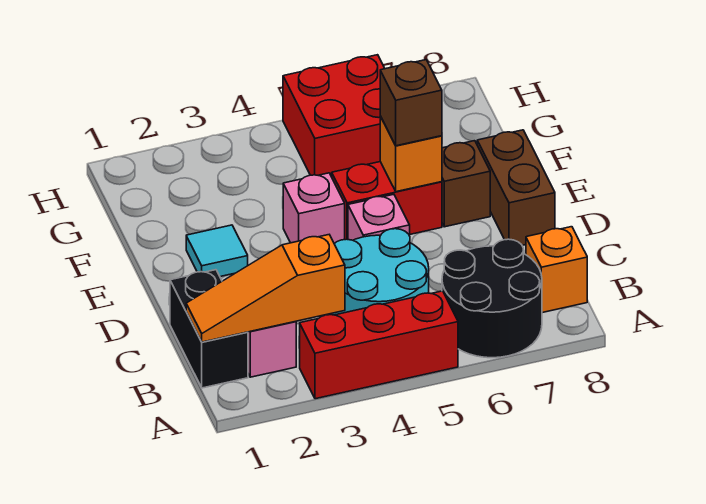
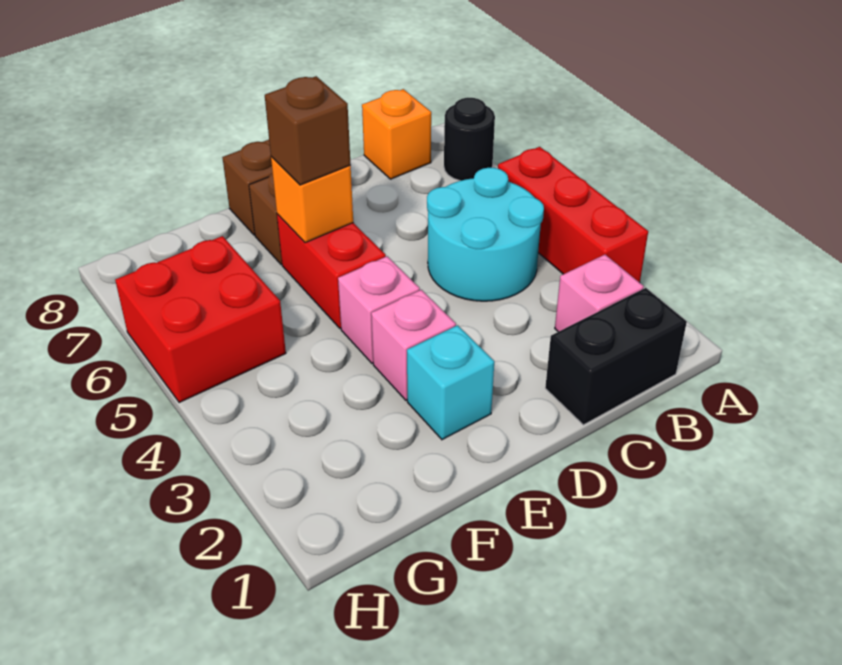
black 2x2 round brick [442,239,542,358] -> black 1x1 round brick [444,98,495,181]
orange 1x3 slope [186,235,345,342] -> none
pink 1x1 brick [348,194,410,240] -> pink 1x1 brick moved to [371,290,456,400]
cyan 1x1 tile [186,225,248,277] -> cyan 1x1 brick [407,325,494,440]

